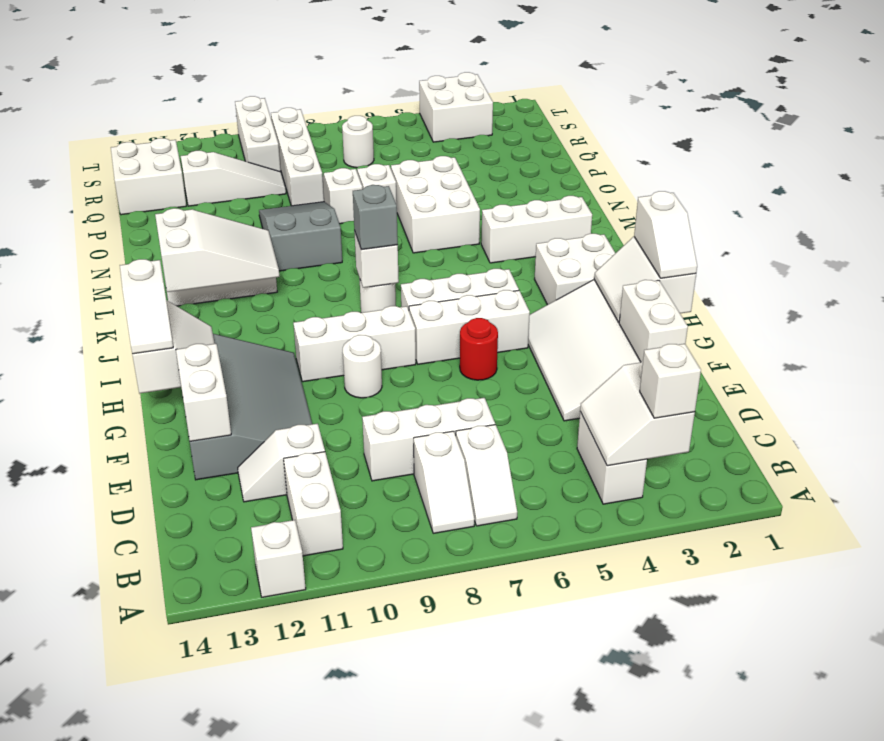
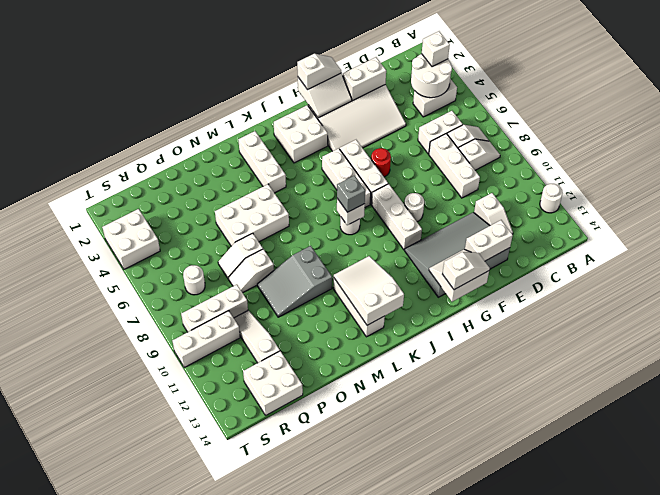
white 1x1 brick [251,520,306,597] -> white 1x1 round brick [540,184,563,213]
white 2x2 slope [580,361,695,466] -> white 2x2 round brick [411,54,452,98]
white 1x2 brick [284,452,343,556] -> white 1x2 brick moved to [418,111,463,154]
white 1x4 brick [271,108,324,206] -> white 1x3 brick [181,285,248,332]

